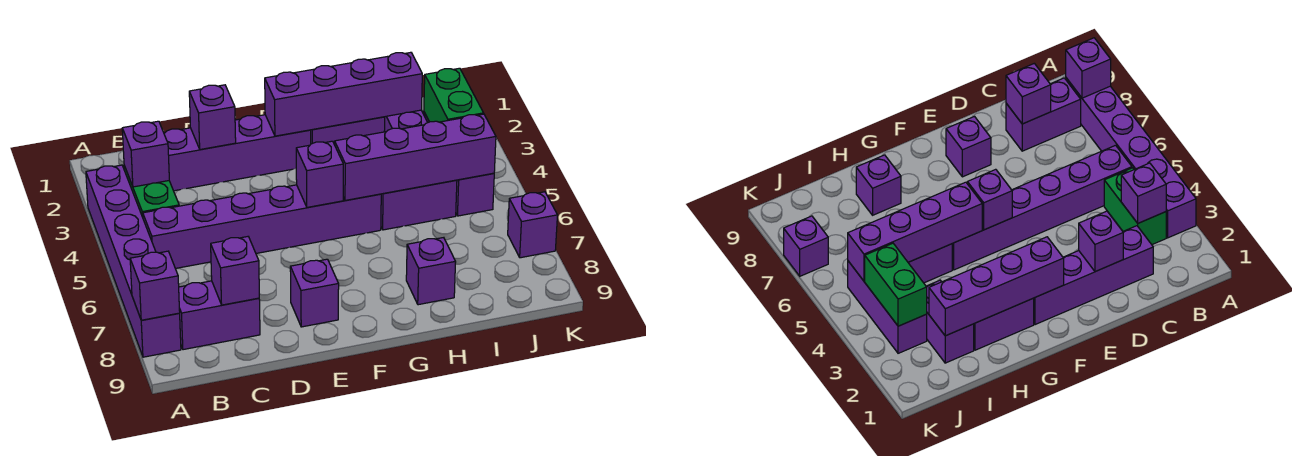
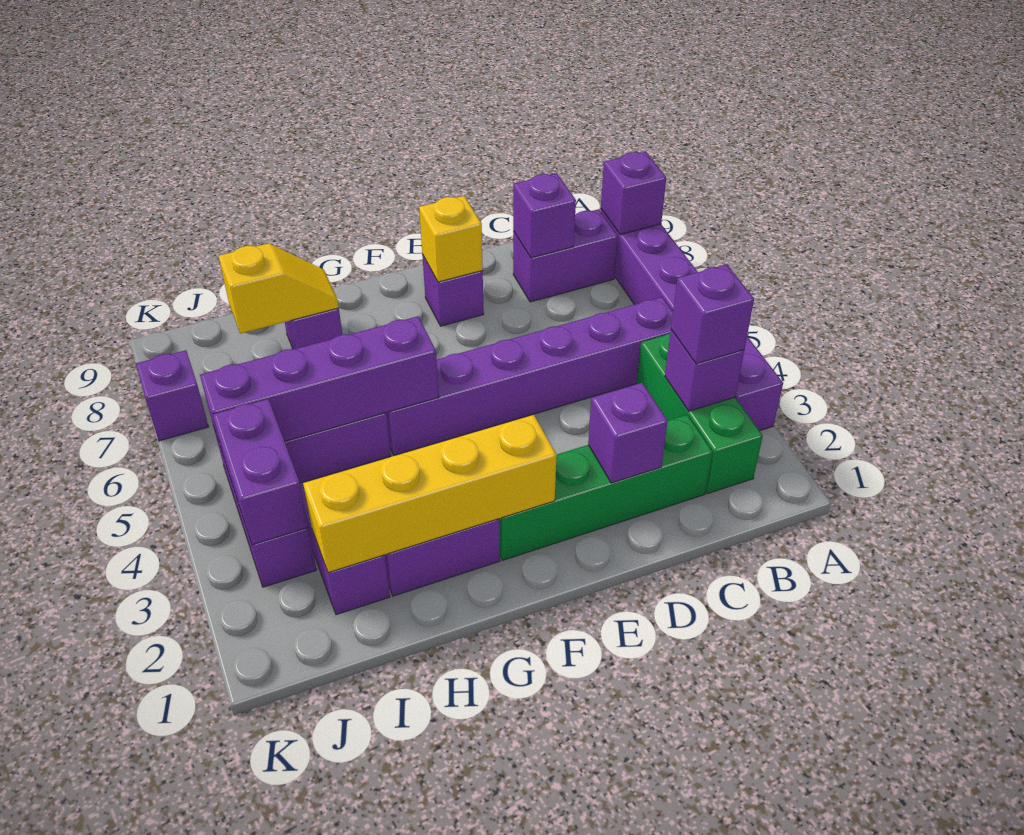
green 1x2 brick [124,166,179,217] -> green 1x3 brick [637,333,763,494]
purple 1x4 brick [164,115,311,191] -> green 1x4 brick [499,415,712,560]
none -> yellow 1x1 brick [419,196,483,282]
purple 1x4 brick [265,52,422,136] -> yellow 1x4 brick [303,415,557,573]
purple 1x1 brick [296,141,343,207] -> purple 1x1 brick moved to [671,264,754,364]
none -> yellow 1x2 slope [219,243,339,334]
green 1x2 brick [424,68,484,122] -> purple 1x2 brick [213,399,308,545]

